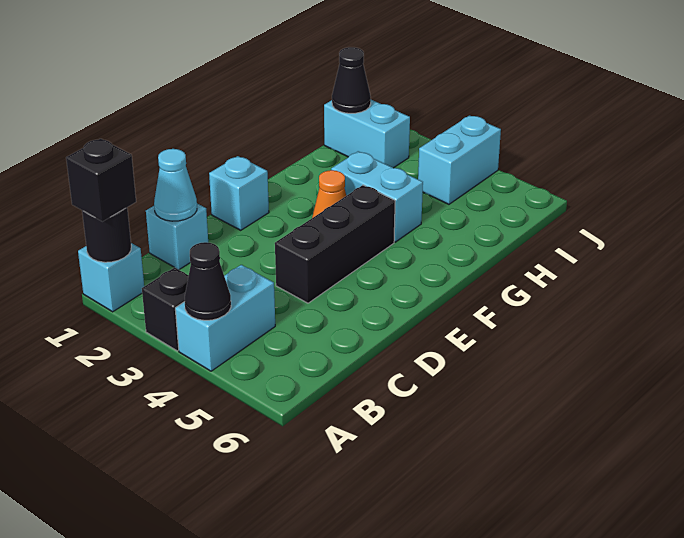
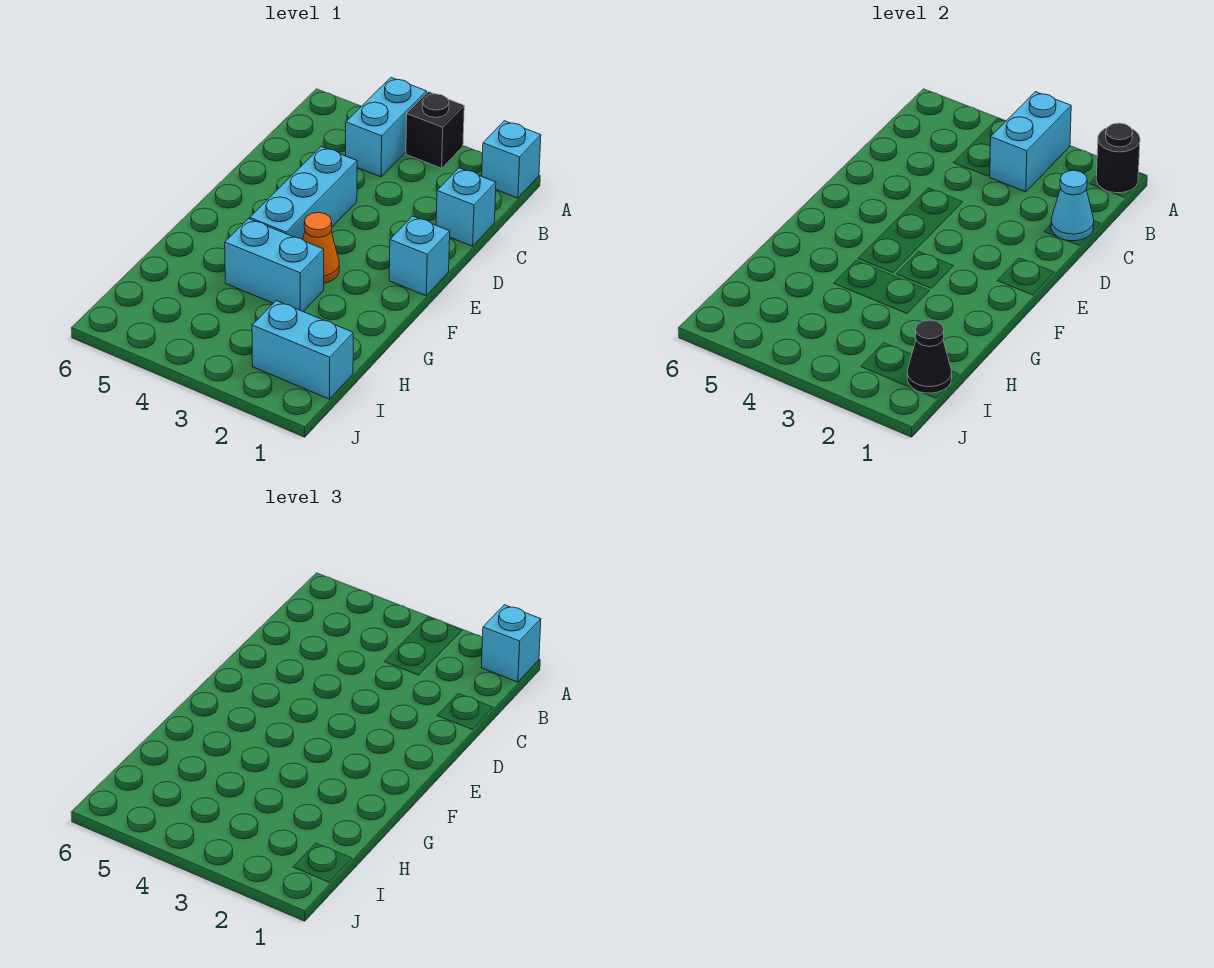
black 1x1 brick [66,139,136,222] -> cyan 1x1 brick [482,605,541,682]
black 1x1 cone [185,242,231,320] -> none
black 1x3 brick [275,185,395,303] -> cyan 1x3 brick [250,147,357,239]
cyan 1x2 brick [418,115,501,204] -> cyan 1x2 brick moved to [990,92,1071,192]

